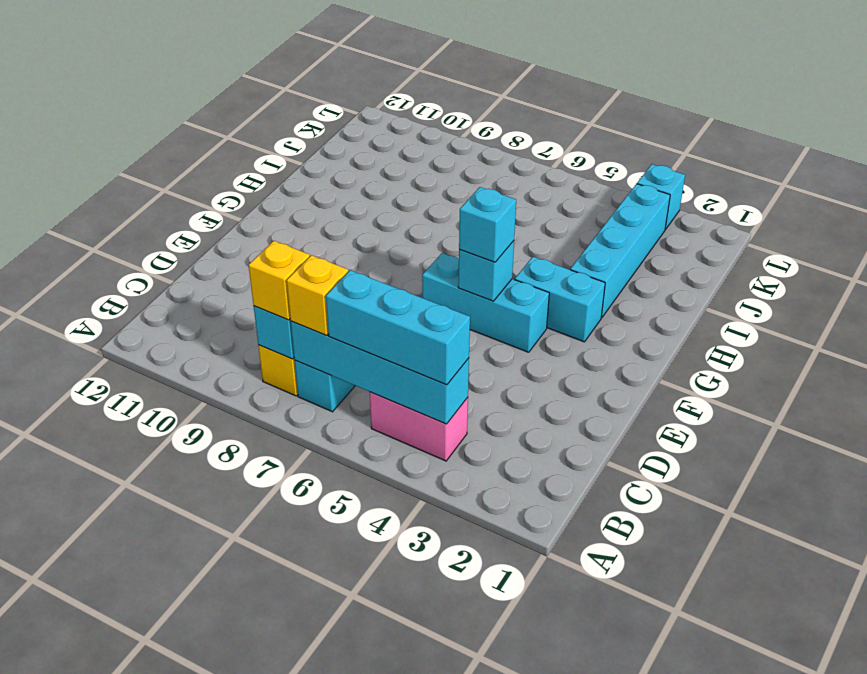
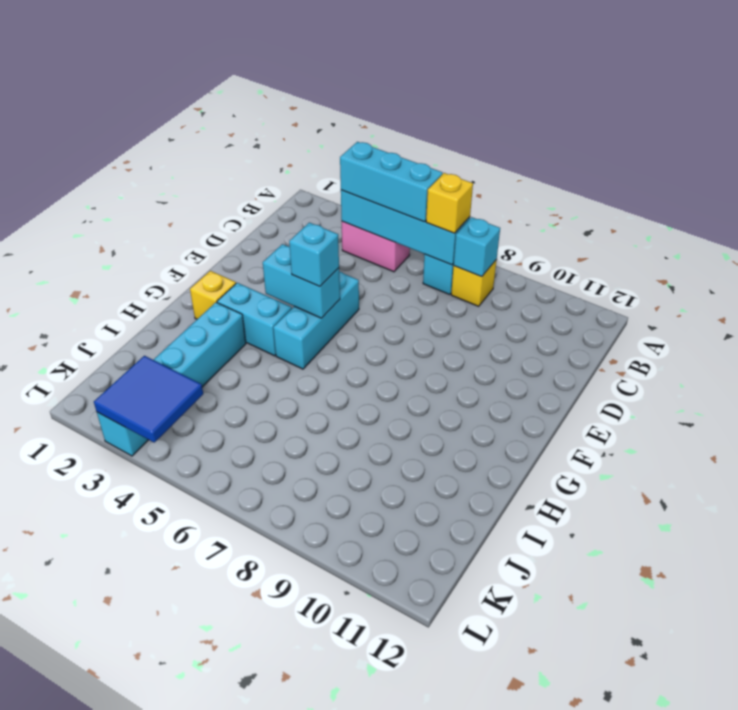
yellow 1x1 brick [249,241,310,320] -> yellow 1x1 brick moved to [190,271,236,319]
cyan 1x3 brick [422,253,549,352] -> cyan 1x3 brick turned to [273,272,359,369]
cyan 1x1 brick [458,241,514,301] -> cyan 1x2 brick [263,244,340,318]
none -> blue 2x2 tile [94,356,203,442]

